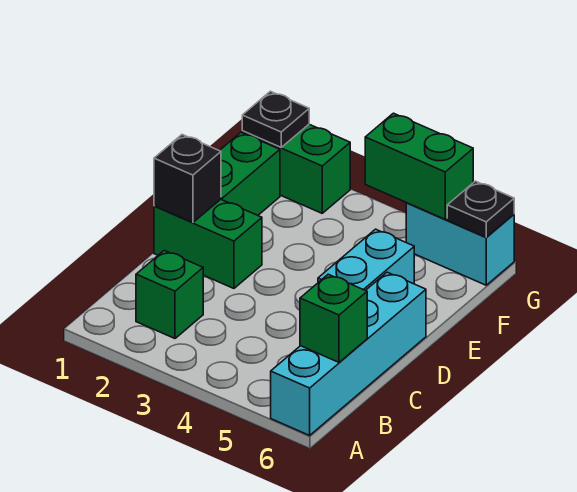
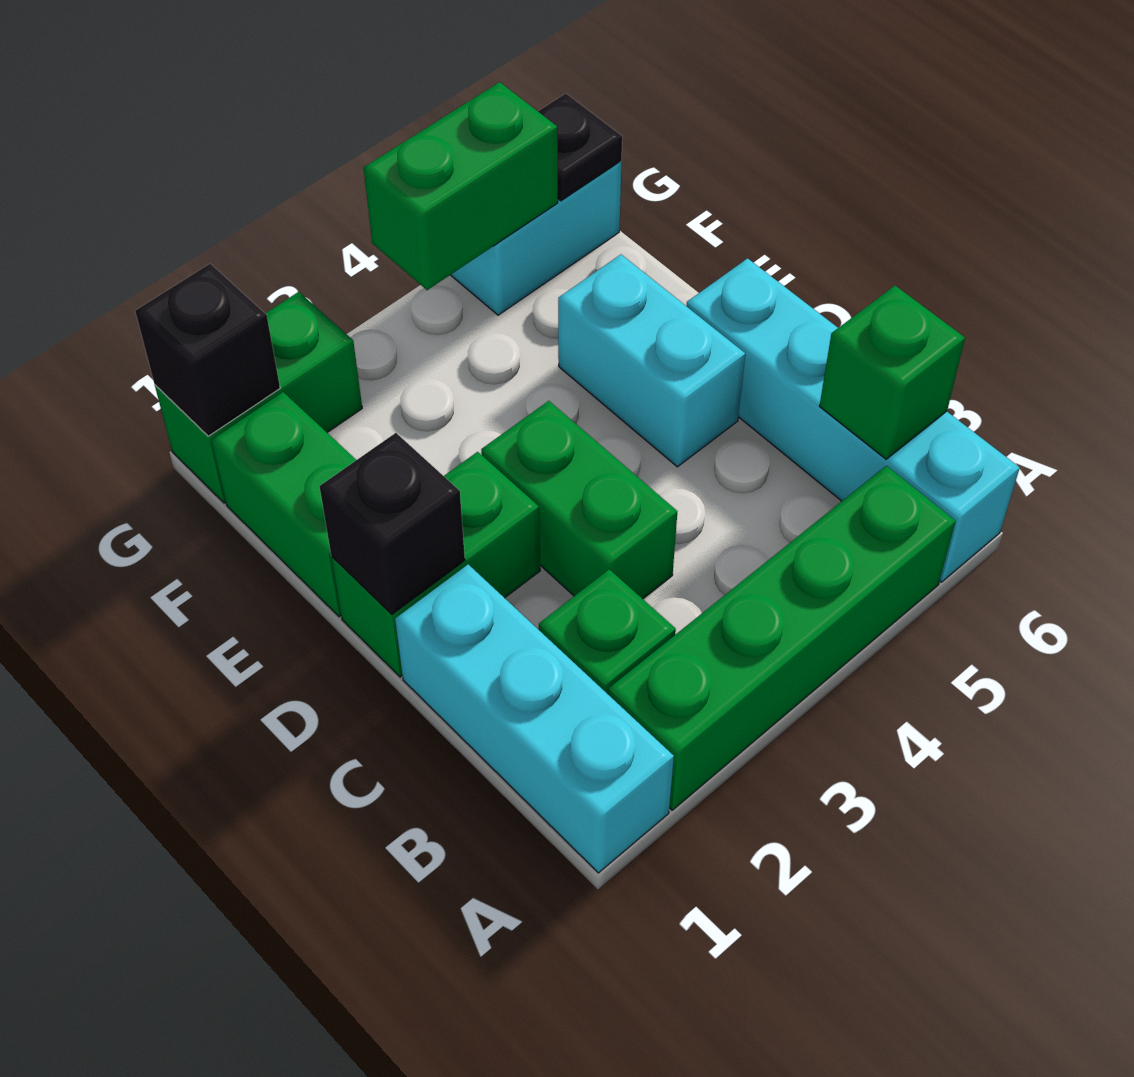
none -> cyan 1x3 brick [395,564,674,873]
none -> green 1x4 brick [608,466,956,810]
none -> green 1x2 brick [481,401,677,599]
black 1x1 plate [242,91,309,147] -> black 1x1 brick [135,264,280,436]

